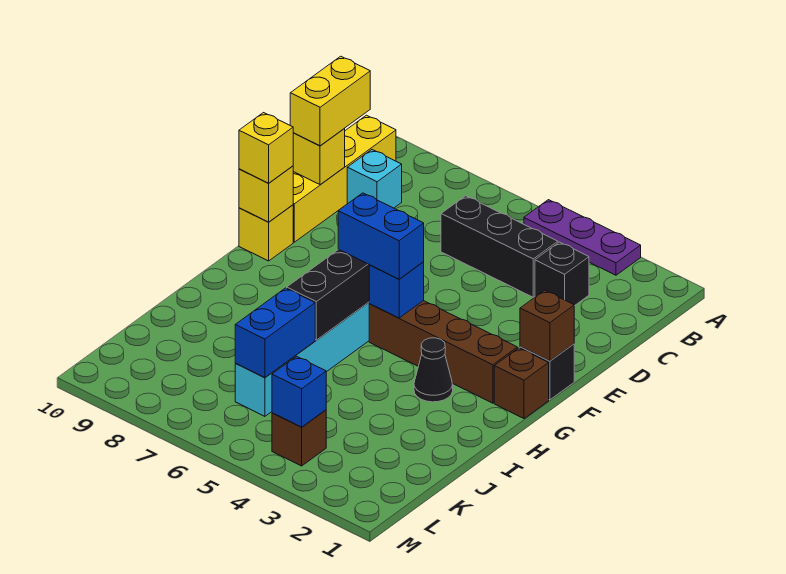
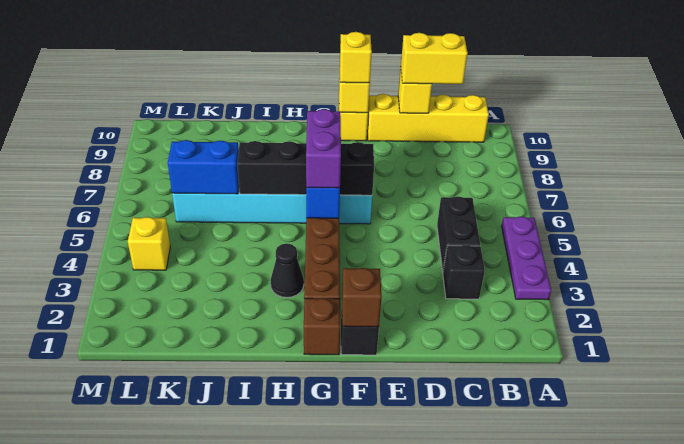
black 1x3 brick [441,196,558,297] -> black 1x2 brick [437,196,480,271]
cyan 1x1 brick [347,150,402,208] -> none
blue 1x2 brick [338,193,424,279] -> purple 1x2 brick [306,109,341,188]
brown 1x1 brick [272,410,326,466] -> yellow 1x1 brick [128,217,170,270]
blue 1x1 brick [272,356,326,427] -> none

